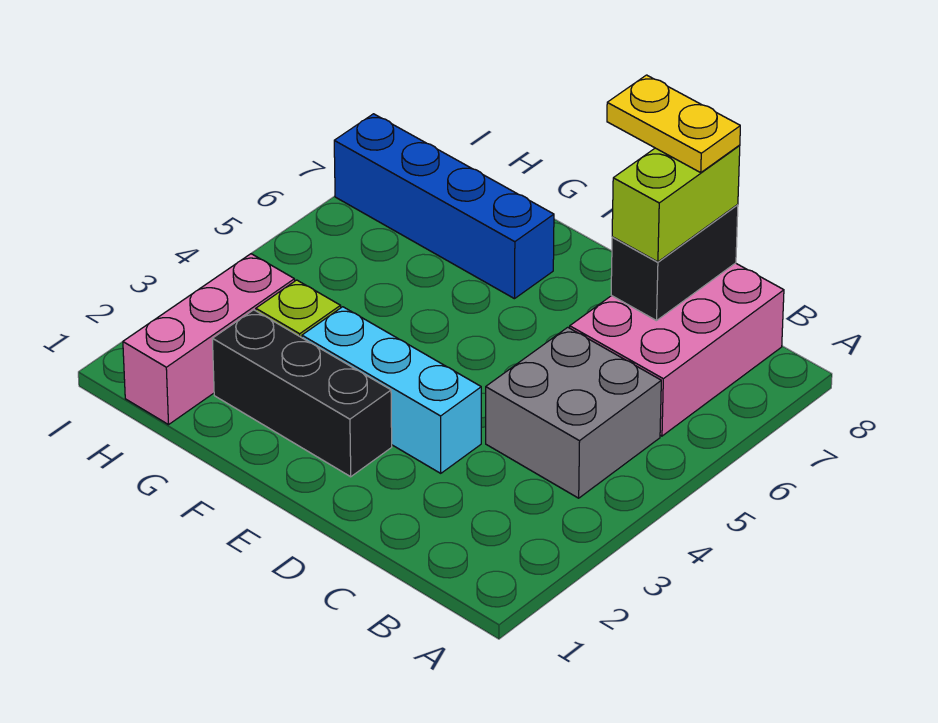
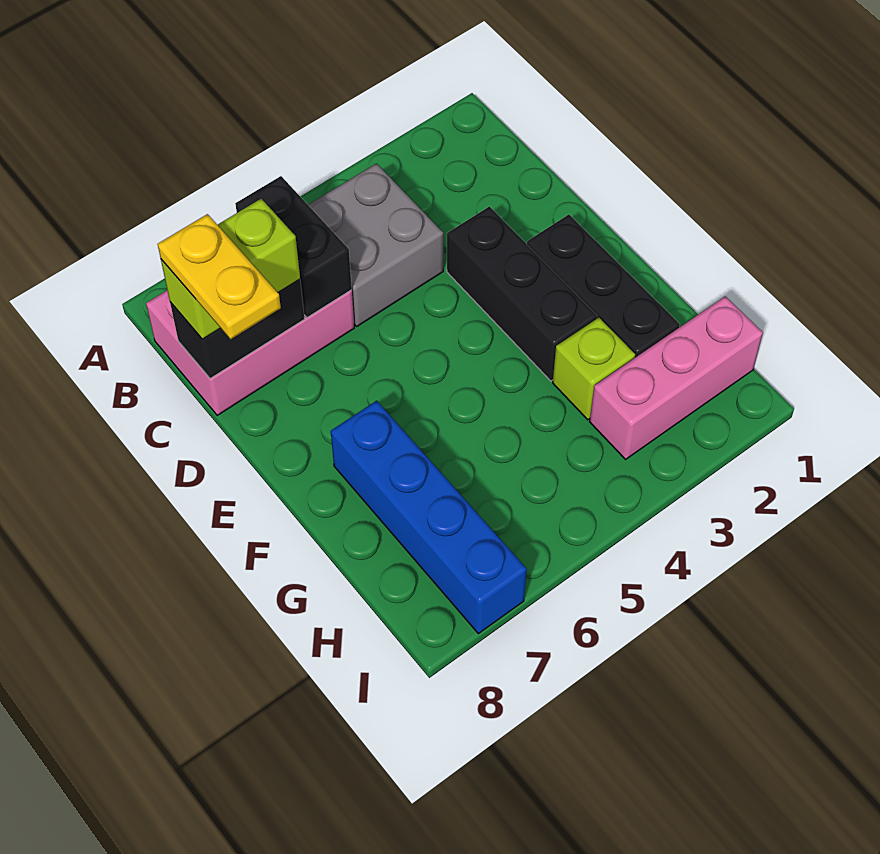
none -> black 1x2 brick [235,176,352,318]
cyan 1x3 brick [302,307,481,473] -> black 1x3 brick [447,206,597,381]

